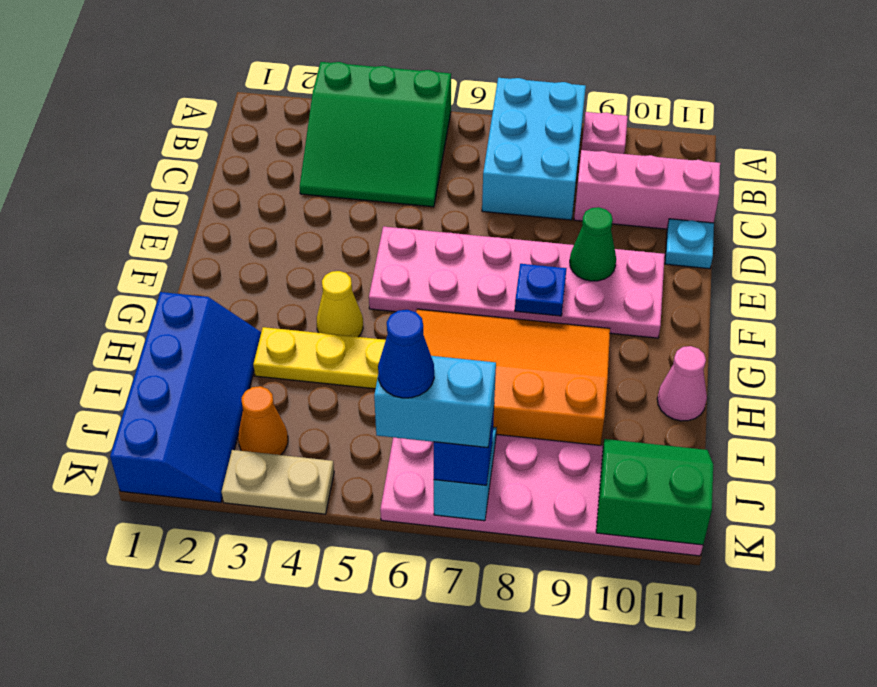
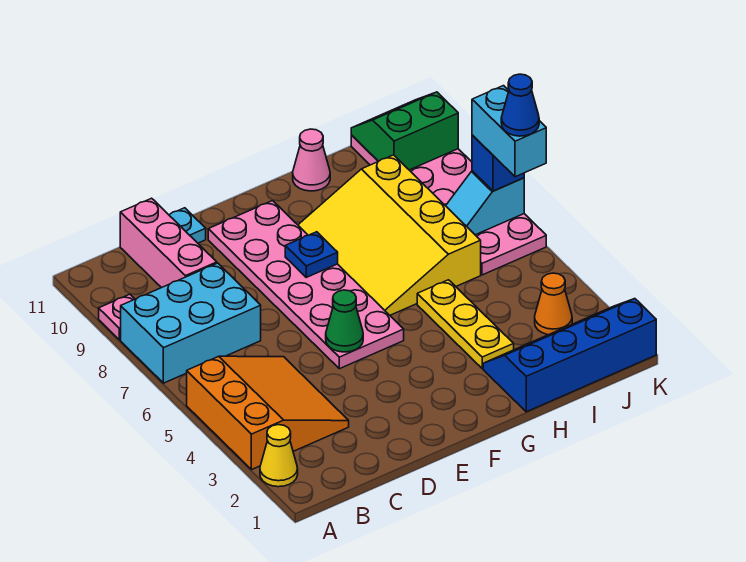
green 3x3 slope [300,62,451,207] -> orange 3x3 slope [187,356,349,470]
green 1x1 cone [570,207,616,281] -> green 1x1 cone moved to [326,290,363,352]
yellow 1x1 cone [317,271,363,337] -> yellow 1x1 cone moved to [260,425,298,487]
orange 3x4 slope [416,309,610,445] -> yellow 3x4 slope [298,155,481,315]
green 2x2 slope [596,439,713,545] -> green 2x2 slope turned to [351,92,458,170]
tan 1x2 plate [222,450,334,514] -> none

